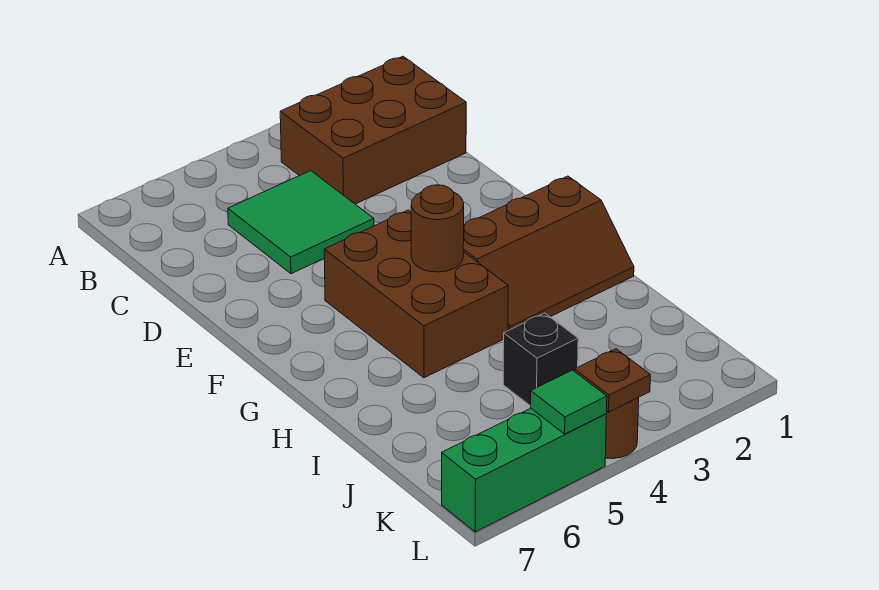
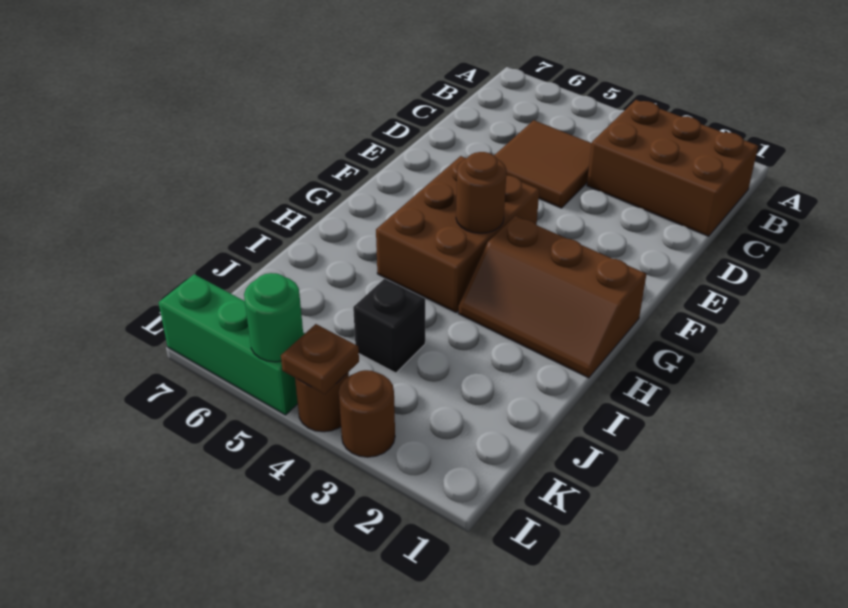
green 2x2 tile [228,171,374,274] -> brown 2x2 tile [494,120,592,208]
none -> brown 1x1 round brick [339,370,395,457]
green 1x1 tile [531,370,607,434] -> green 1x1 round brick [244,273,303,362]

